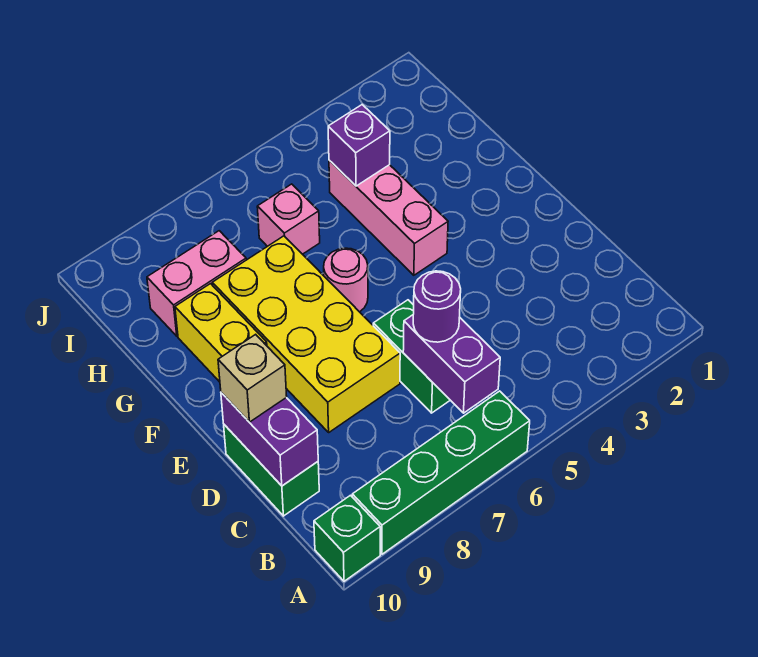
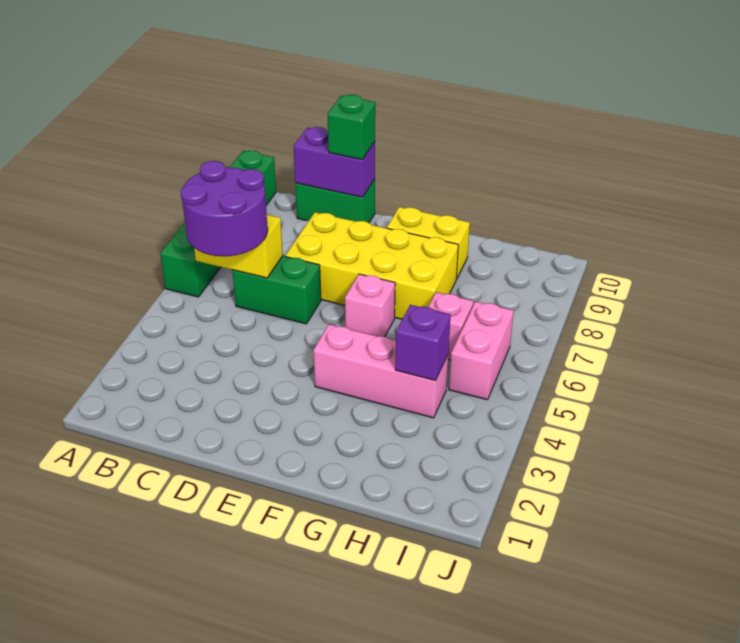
purple 1x2 brick [403,315,500,413] -> yellow 1x2 brick [194,215,283,278]
purple 1x1 round brick [413,271,461,342] -> purple 2x2 round brick [181,161,268,256]
tan 1x1 brick [218,334,287,422] -> green 1x1 brick [328,95,375,160]
pink 1x1 round brick [324,248,368,312] -> pink 1x1 brick [345,274,395,337]
pink 1x2 brick [147,231,246,336] -> pink 1x2 brick moved to [449,302,514,400]

